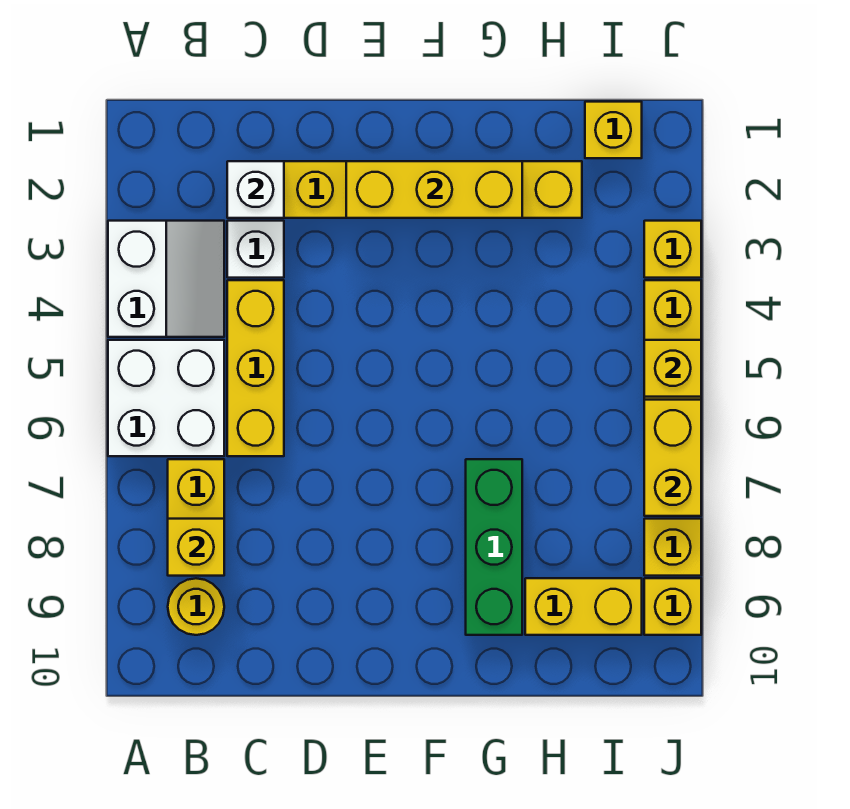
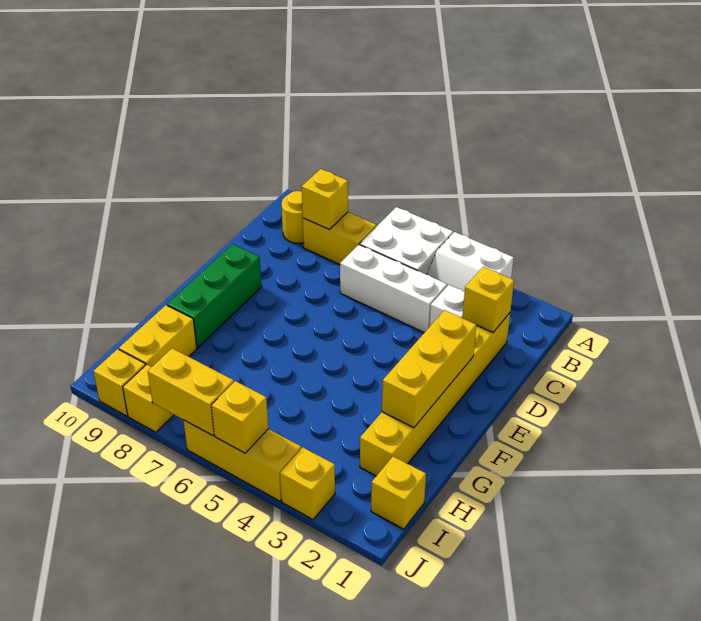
white 1x1 brick [227,161,284,218] -> yellow 1x1 brick [462,267,514,332]
yellow 1x3 brick [227,280,284,456] -> white 1x3 brick [340,245,447,333]
green 1x3 brick [466,459,522,635] -> green 1x3 brick turned to [167,244,262,348]

